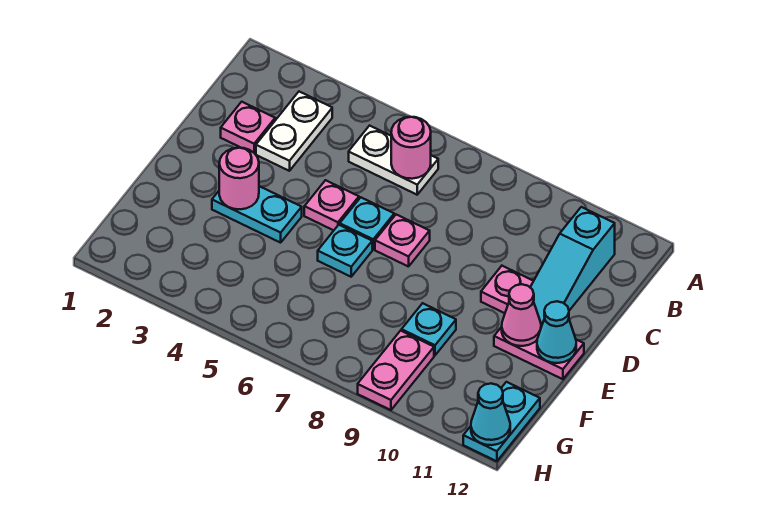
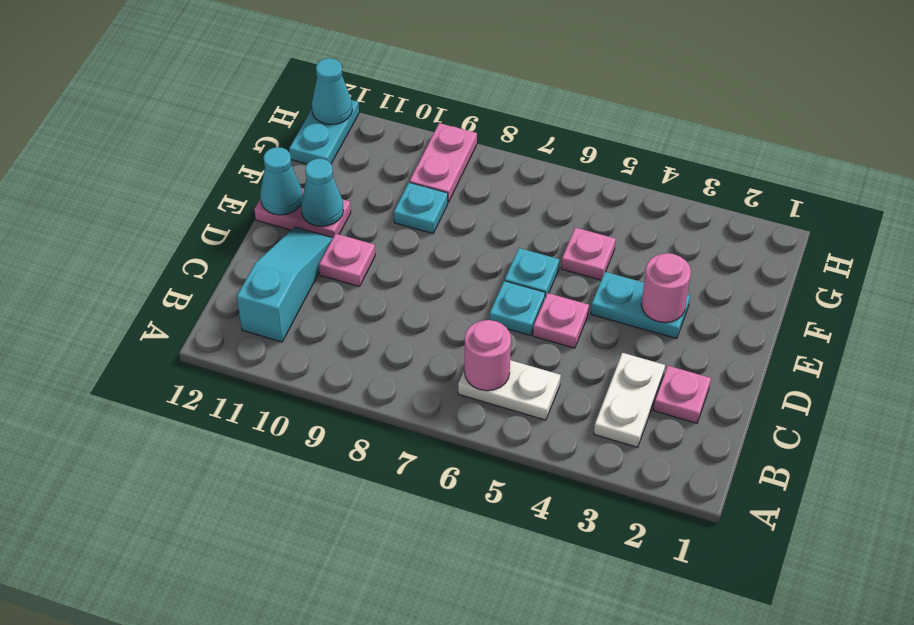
pink 1x1 plate [375,215,430,267] -> pink 1x1 plate moved to [561,228,616,280]
pink 1x1 cone [502,284,541,346] -> cyan 1x1 cone [301,159,344,226]

